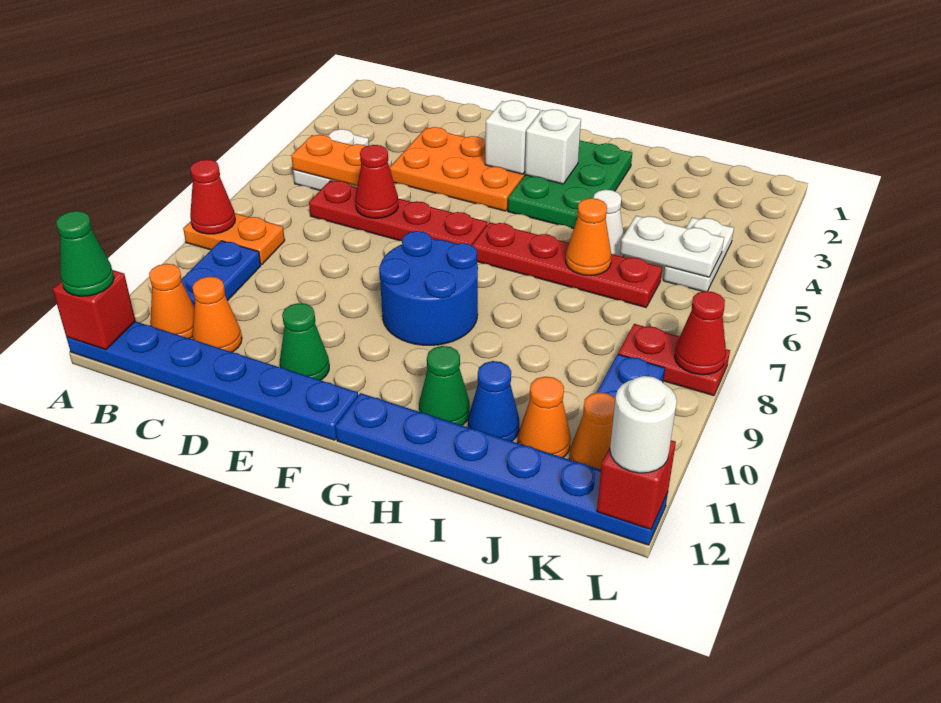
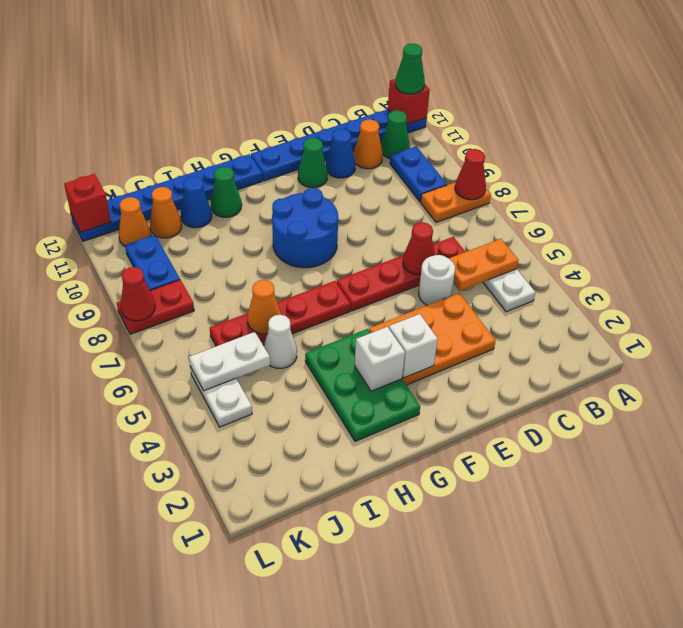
orange 1x1 cone [149,264,195,339] -> green 1x1 cone [381,110,410,159]
none -> blue 1x1 cone [326,129,355,178]
white 1x1 round brick [610,376,677,473] -> white 1x1 round brick moved to [419,255,455,305]

